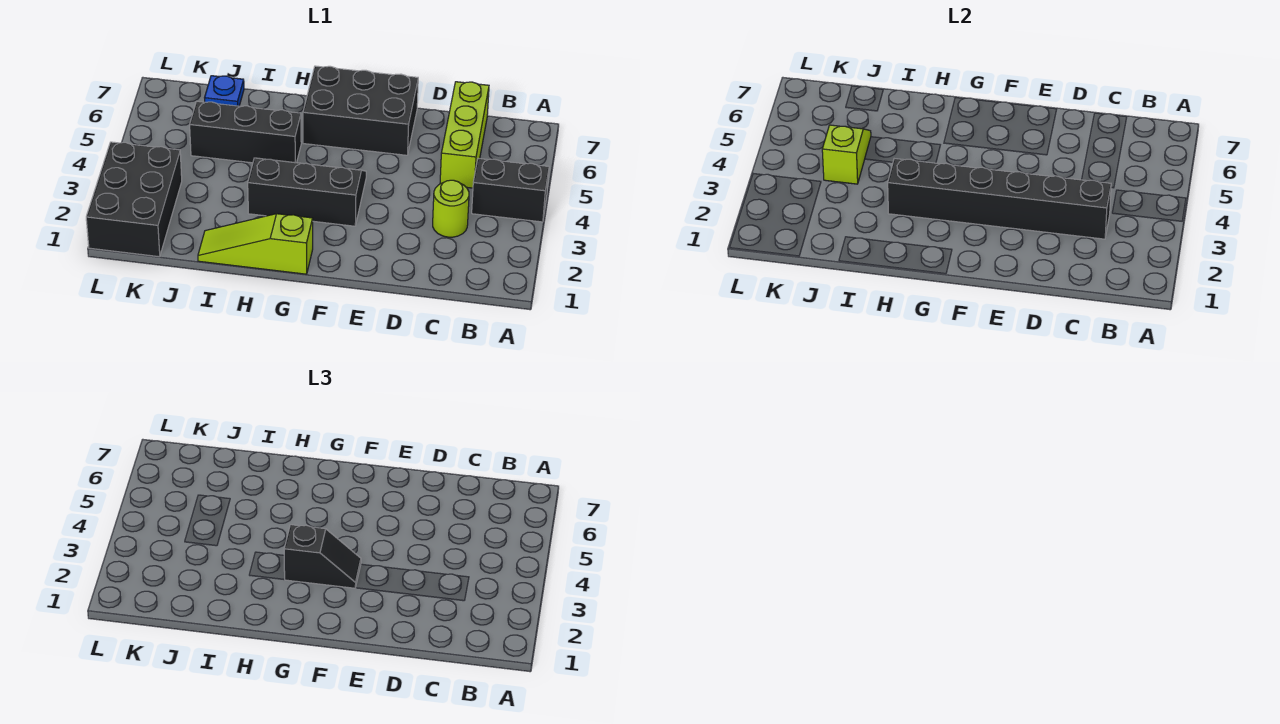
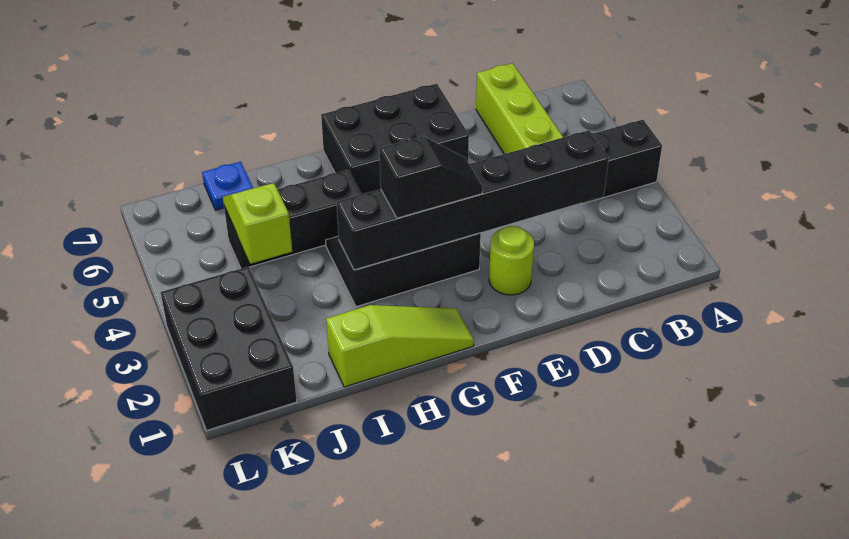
lime 1x1 round brick [433,180,469,237] -> lime 1x1 round brick moved to [489,226,534,295]
lime 1x3 slope [198,214,313,274] -> lime 1x3 slope turned to [326,305,474,387]

